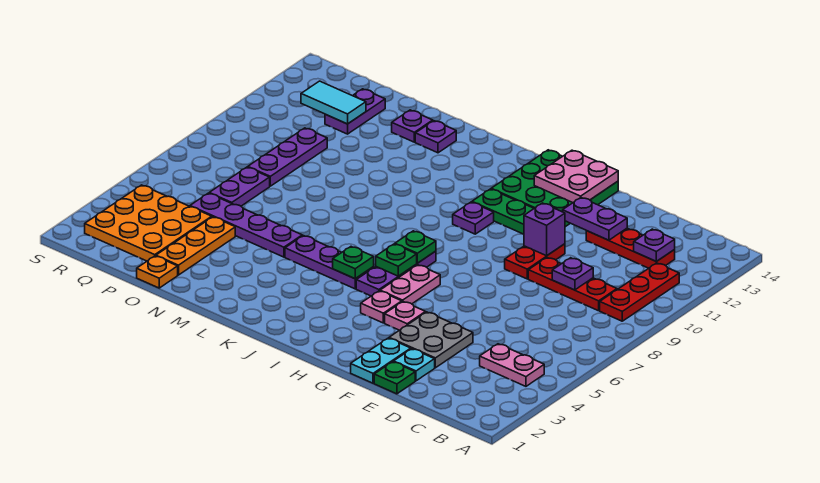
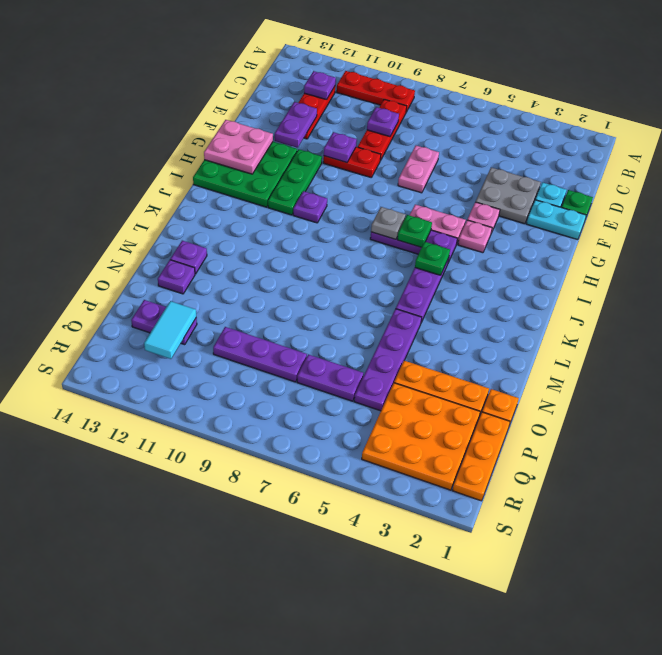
pink 1x2 plate [480,344,544,386] -> pink 1x2 plate moved to [398,146,439,193]
purple 1x1 brick [524,203,565,256] -> purple 1x1 plate [324,132,357,162]
green 1x1 plate [395,231,436,263] -> grey 1x1 plate [371,207,406,239]
none -> orange 1x3 plate [452,412,510,501]

